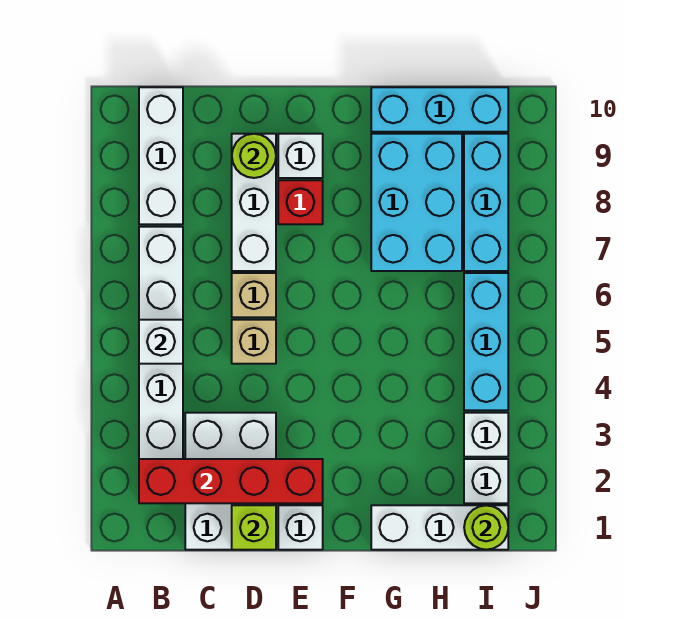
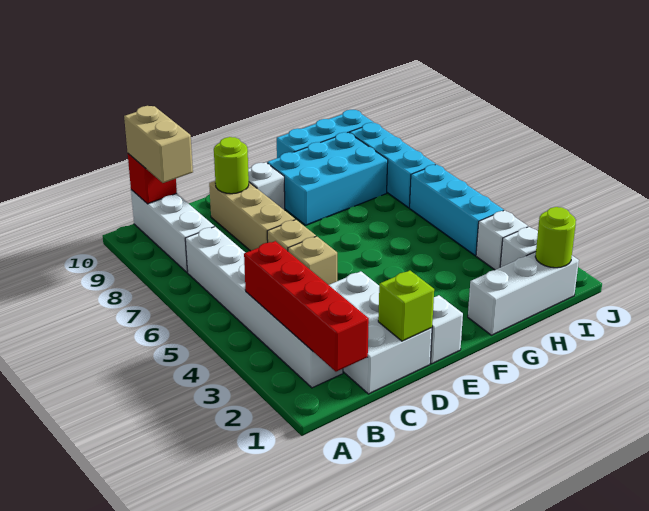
red 1x4 brick [139,459,323,503] -> red 1x4 brick turned to [244,241,369,372]
white 1x1 brick [139,320,183,364] -> none
none -> tan 1x2 brick [124,106,193,183]
white 1x3 brick [232,134,276,271] -> tan 1x3 brick [209,181,295,251]
red 1x1 brick [278,180,323,224] -> red 1x1 brick moved to [128,154,177,204]
cyan 2x3 brick [371,134,462,271] -> cyan 2x3 brick turned to [267,132,388,225]

